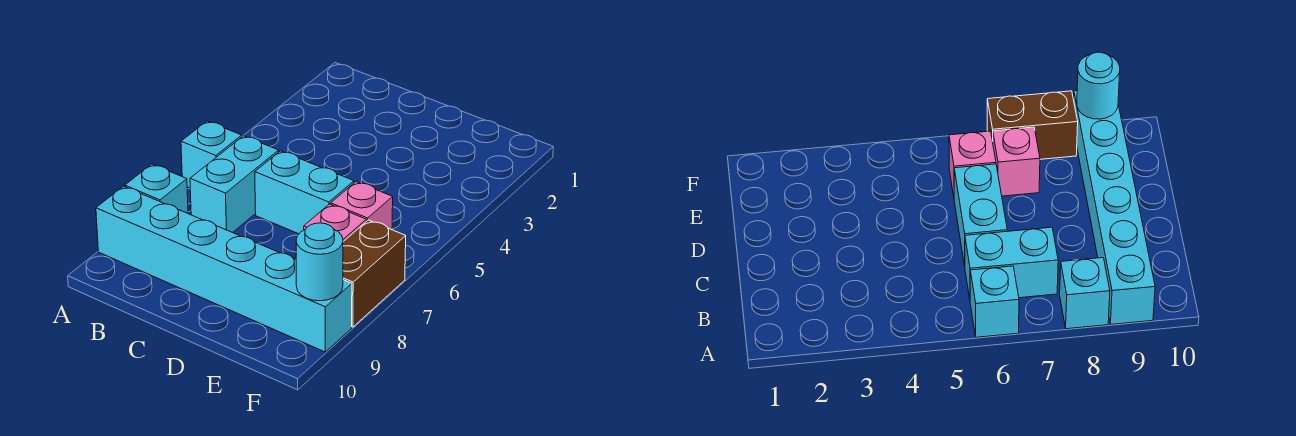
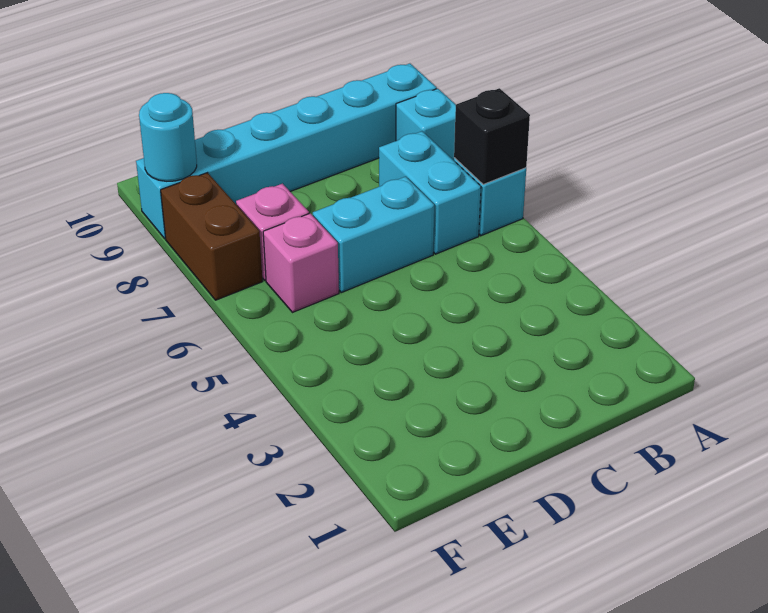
none -> black 1x1 brick [454,88,530,184]

